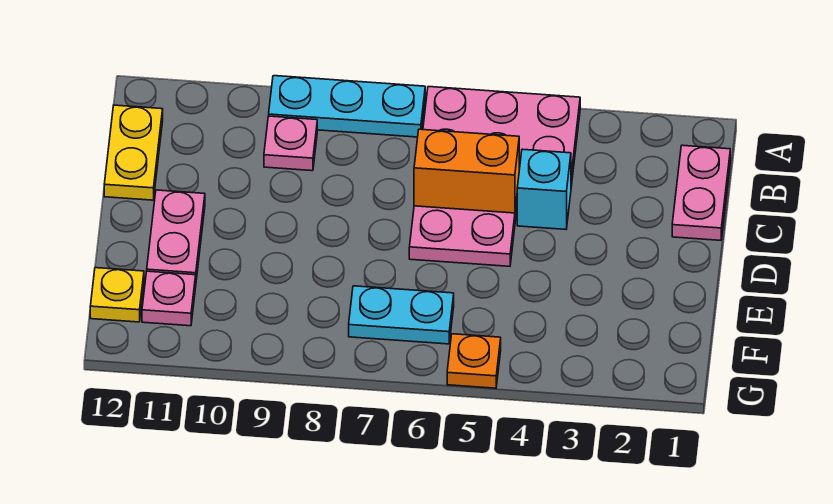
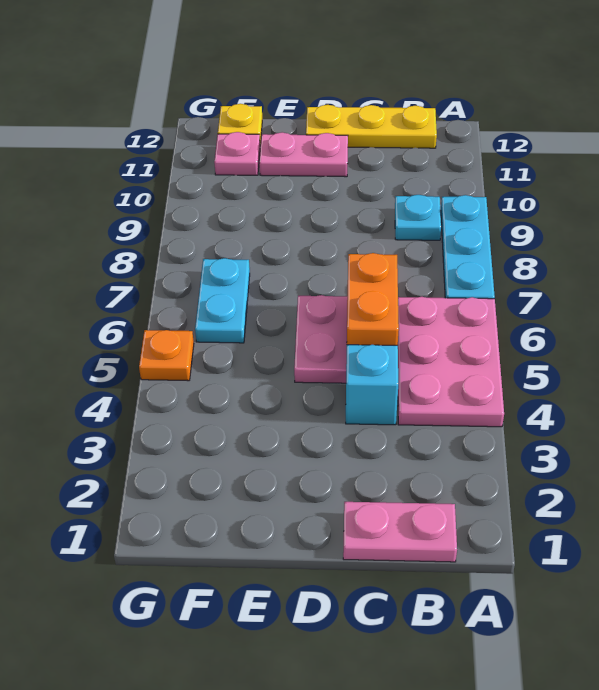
pink 1x1 plate [264,116,317,171] -> cyan 1x1 plate [395,195,441,240]
yellow 1x2 plate [104,105,163,200] -> yellow 1x3 plate [306,105,437,148]

